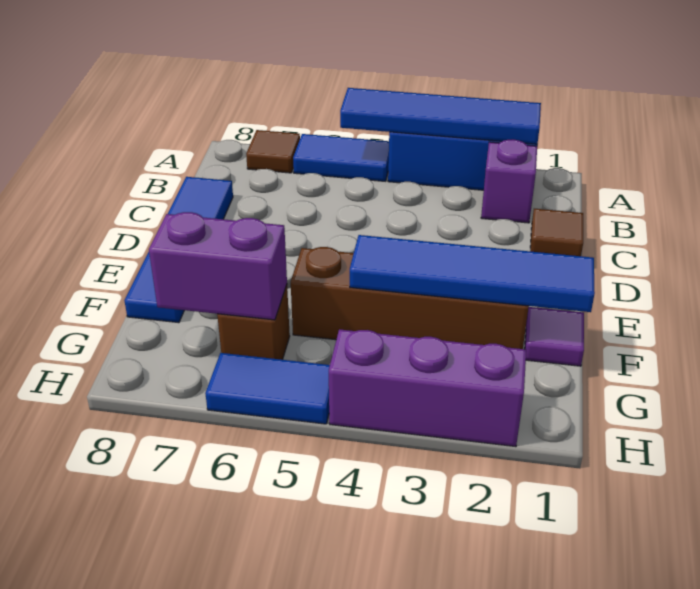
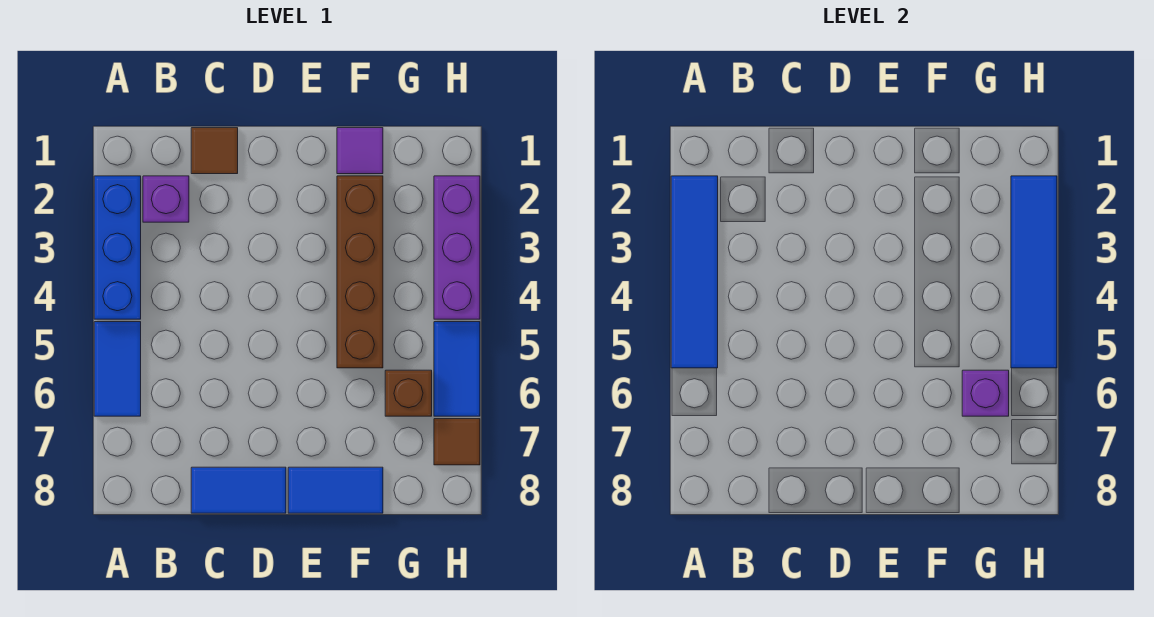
brown 1x1 tile [246,130,300,173] -> brown 1x1 tile moved to [434,419,480,465]
blue 1x4 tile [350,235,595,312] -> blue 1x4 tile moved to [1011,176,1057,368]
purple 1x2 brick [149,212,287,320] -> purple 1x1 brick [962,370,1009,416]

